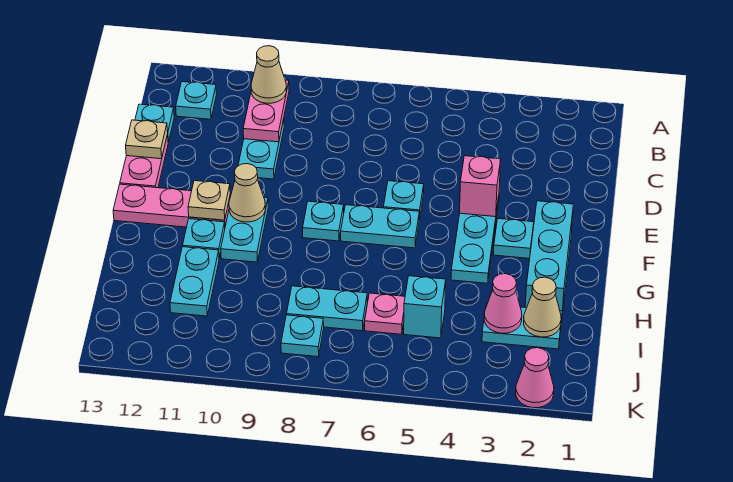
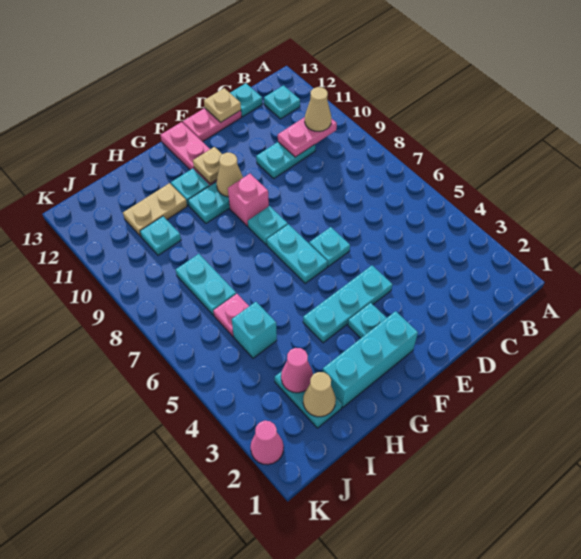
pink 1x1 brick [460,156,501,217] -> pink 1x1 brick moved to [228,174,269,226]
cyan 1x2 plate [170,247,219,316] -> tan 1x2 plate [123,183,187,236]
cyan 1x1 plate [281,315,324,357] -> cyan 1x1 plate moved to [140,216,181,255]

